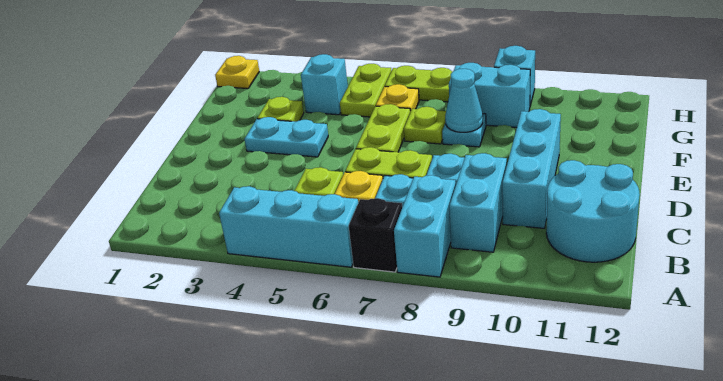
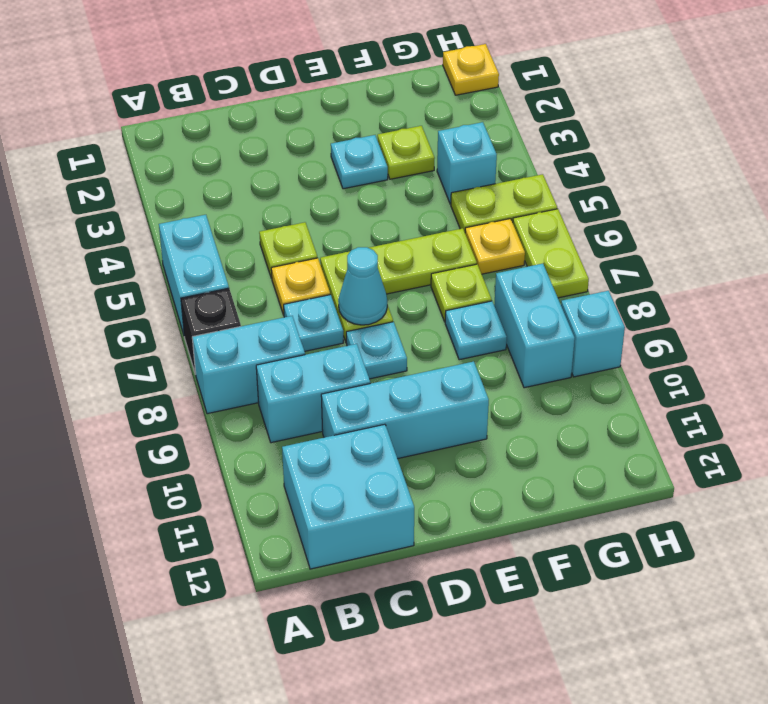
cyan 1x3 brick [219,186,358,267] -> cyan 1x2 brick [159,215,229,334]
cyan 2x2 round brick [546,160,640,262] -> cyan 2x2 brick [282,424,414,569]
cyan 1x2 plate [245,117,328,157] -> cyan 1x1 plate [331,135,388,189]
cyan 1x1 cone [445,69,483,132] -> cyan 1x1 cone moved to [338,247,387,325]

